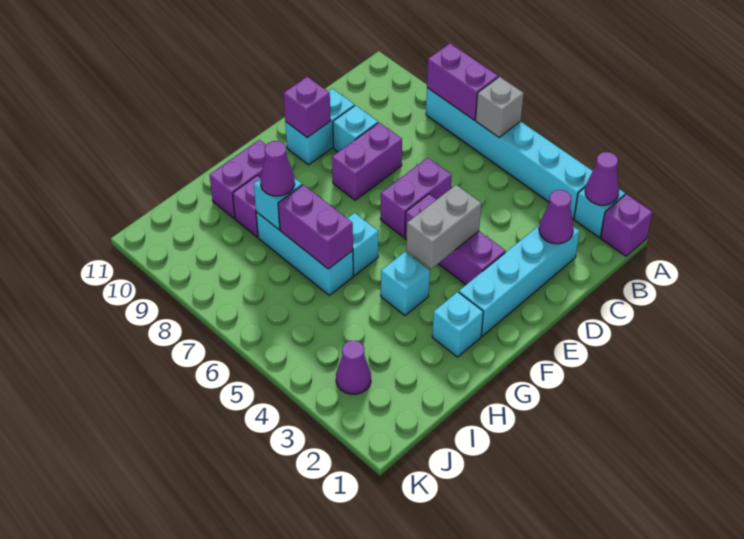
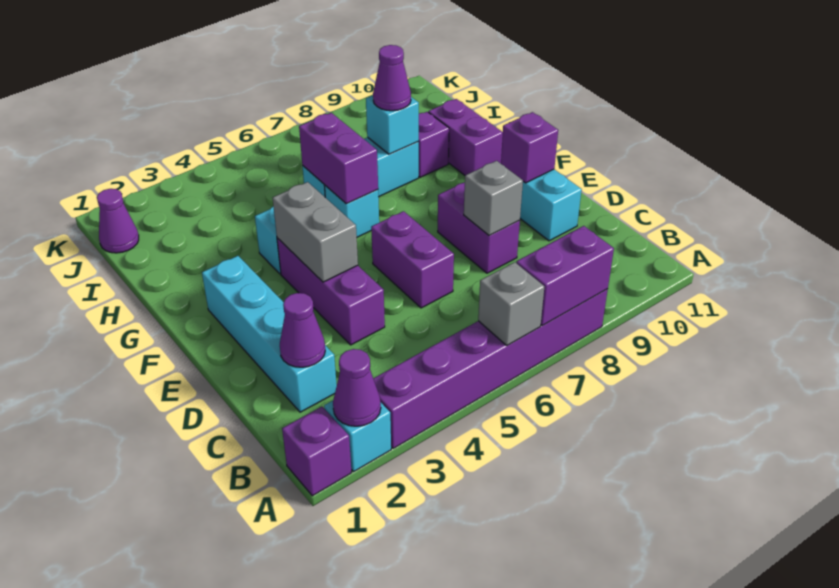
cyan 1x6 brick [426,88,593,219] -> purple 1x6 brick [373,289,608,449]
none -> grey 1x1 brick [464,161,523,235]
cyan 1x1 brick [333,105,378,152] -> none
purple 1x3 brick [405,194,506,285] -> purple 1x3 brick turned to [277,238,385,345]
cyan 1x1 brick [432,292,483,357] -> none
purple 1x2 brick [278,185,353,269] -> purple 1x2 brick turned to [299,113,378,204]
purple 1x1 cone [336,341,371,394] -> purple 1x1 cone moved to [97,189,139,253]

